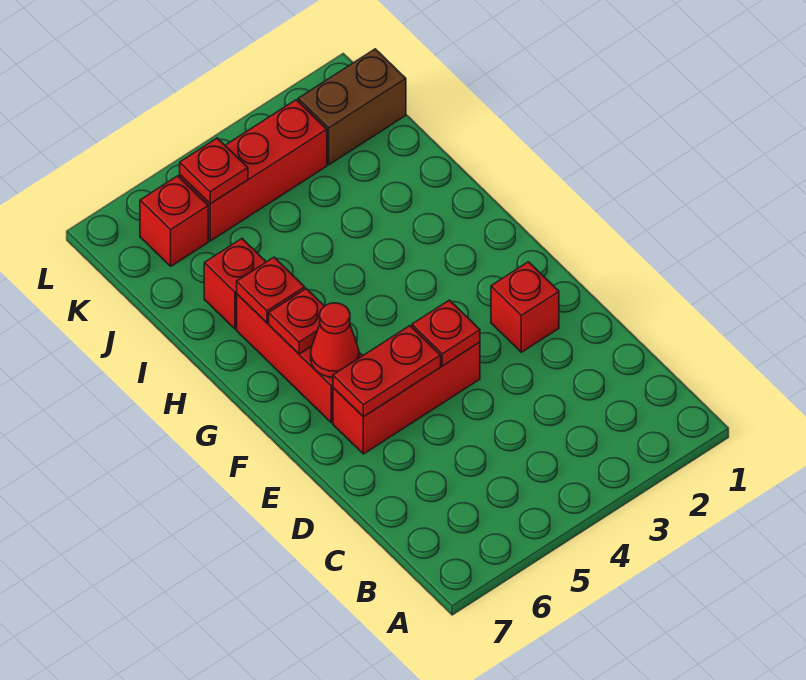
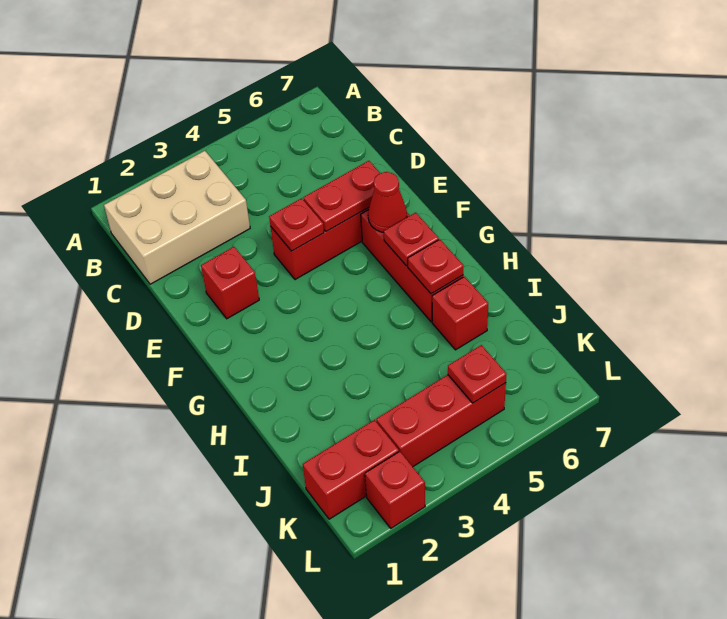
none -> tan 2x3 brick [104,151,250,284]
brown 1x2 brick [298,49,406,165] -> red 1x2 brick [303,420,399,519]
red 1x1 brick [140,176,208,266] -> red 1x1 brick moved to [365,451,425,528]

